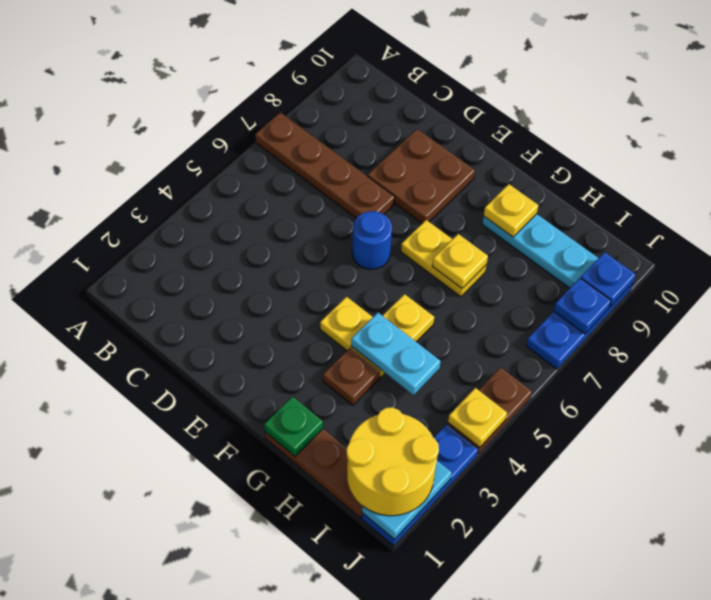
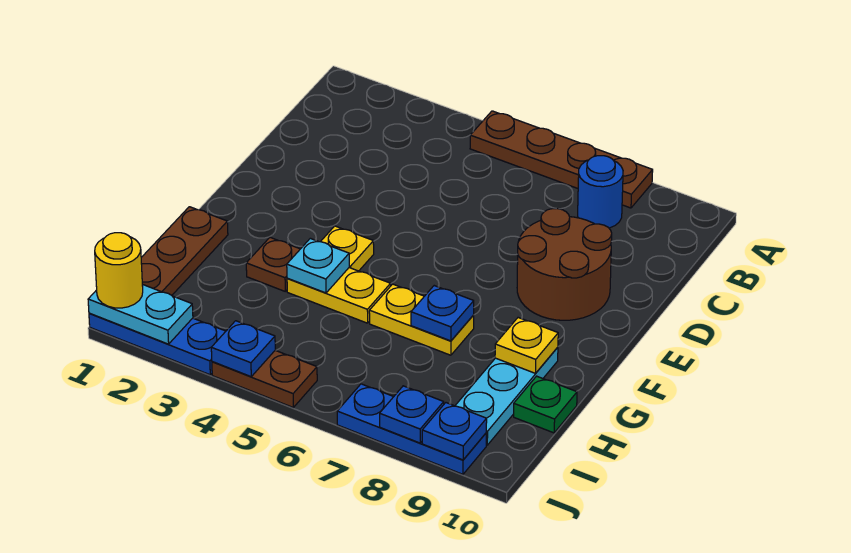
brown 1x4 plate [255,112,395,218] -> brown 1x4 plate turned to [470,111,653,208]
brown 2x2 plate [368,129,475,223] -> brown 2x2 round brick [517,209,612,320]
blue 1x1 round brick [352,211,392,269] -> blue 1x1 round brick moved to [578,156,623,228]
yellow 1x2 plate [401,220,487,297] -> yellow 1x2 plate turned to [369,284,474,355]
green 1x1 plate [264,397,323,456] -> green 1x1 plate moved to [514,376,577,433]
cyan 1x2 plate [351,313,441,395] -> cyan 1x1 plate [287,238,349,293]
yellow 1x1 plate [432,234,488,288] -> blue 1x1 plate [411,286,474,341]
yellow 2x2 round brick [347,407,439,516] -> yellow 1x1 round brick [95,233,143,308]
yellow 1x1 plate [448,388,507,447] -> blue 1x1 plate [211,321,275,377]

